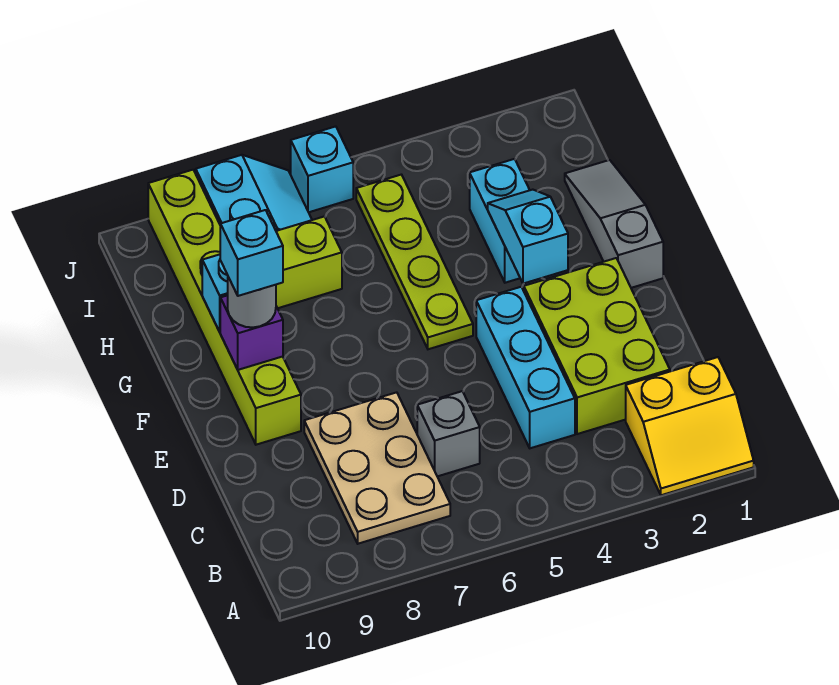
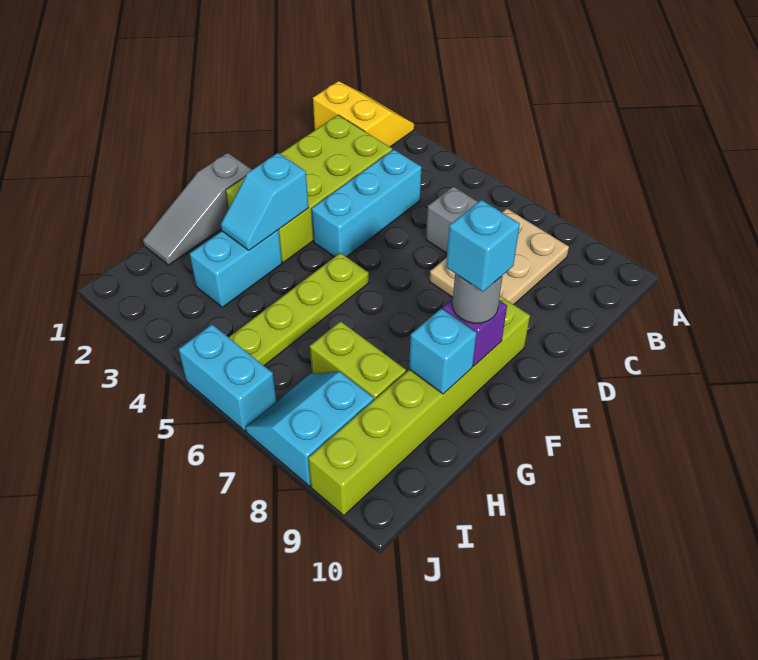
lime 2x3 brick [524,258,670,434] -> lime 2x4 brick [226,115,392,262]
cyan 1x1 brick [291,126,353,212] -> cyan 1x2 brick [179,324,276,431]

